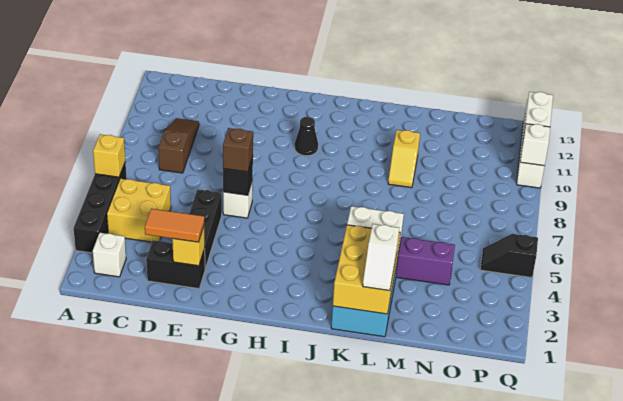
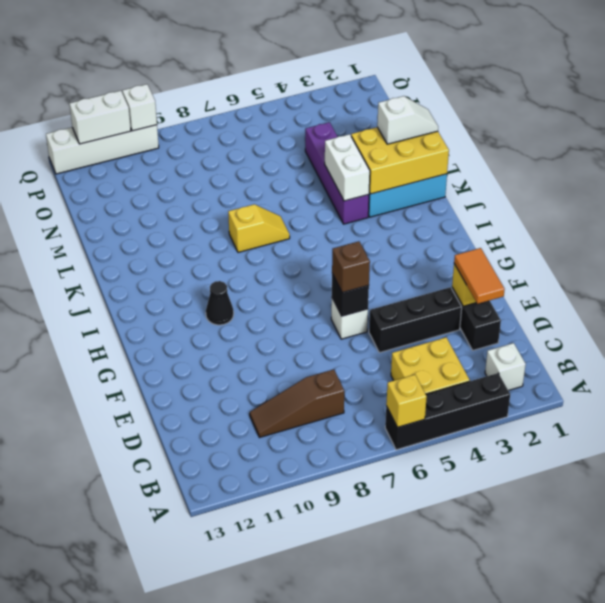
yellow 1x2 slope [388,130,420,188] -> yellow 1x2 slope moved to [228,204,290,252]
black 1x2 slope [480,234,538,278] -> none

